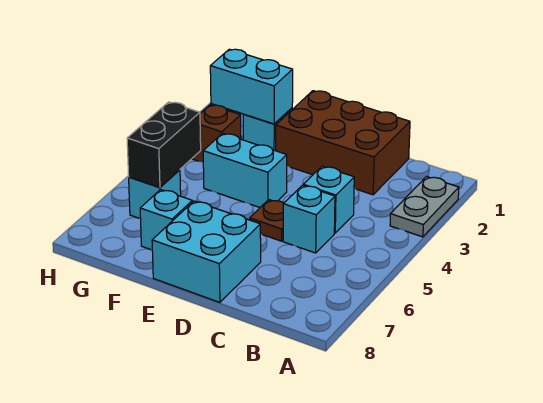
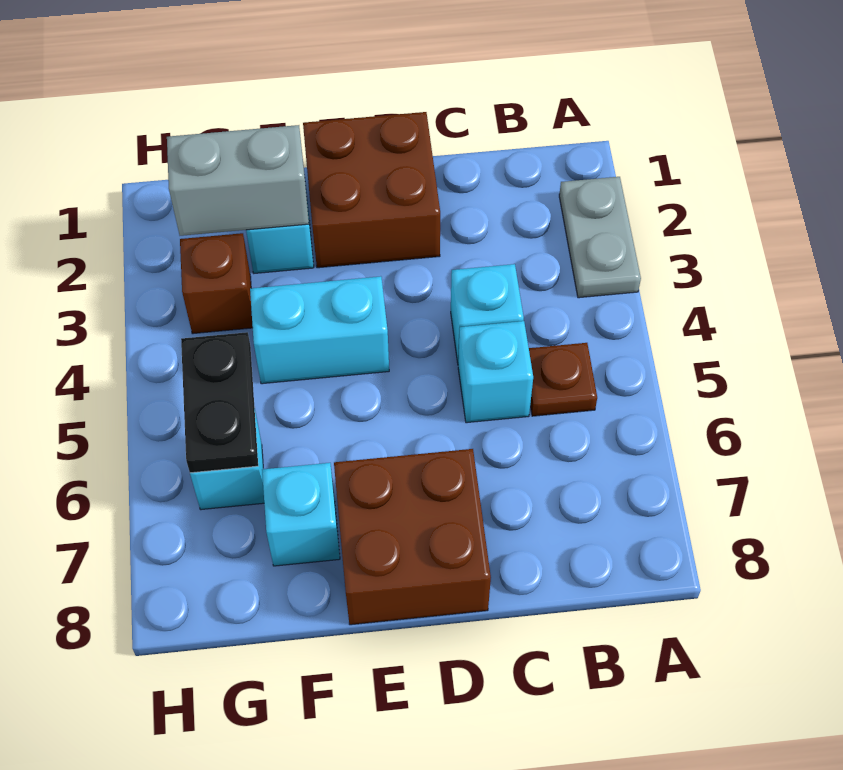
brown 2x3 brick [276,91,410,195] -> brown 2x2 brick [303,112,440,268]
brown 1x1 plate [250,200,284,241] -> brown 1x1 plate moved to [529,343,597,416]
cyan 2x2 brick [152,201,261,302] -> brown 2x2 brick [334,449,491,625]
cyan 1x2 brick [210,49,293,124] -> grey 1x2 brick [167,125,309,236]
black 1x2 brick [127,102,201,188] -> black 1x2 plate [181,332,258,473]

